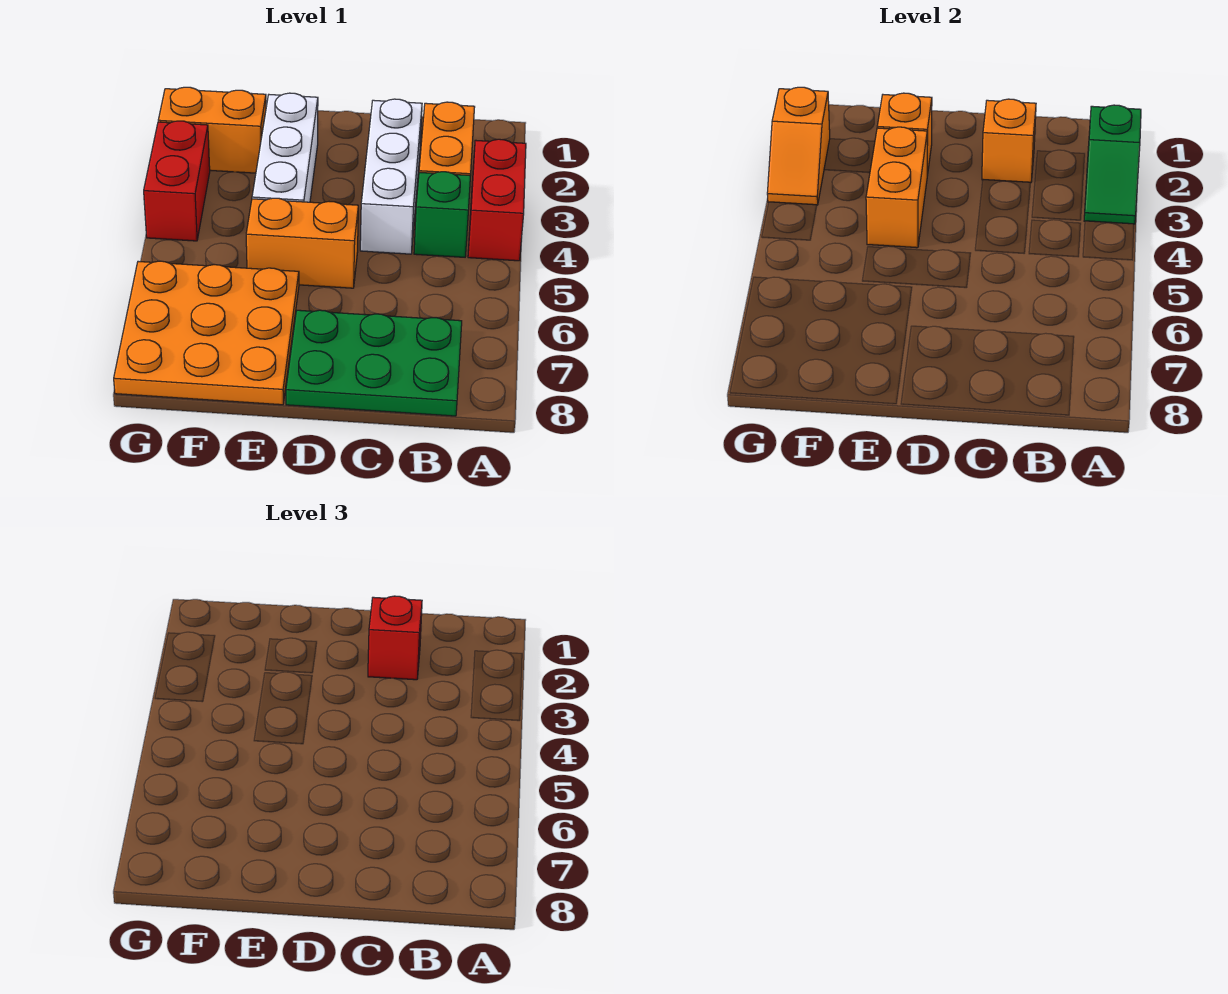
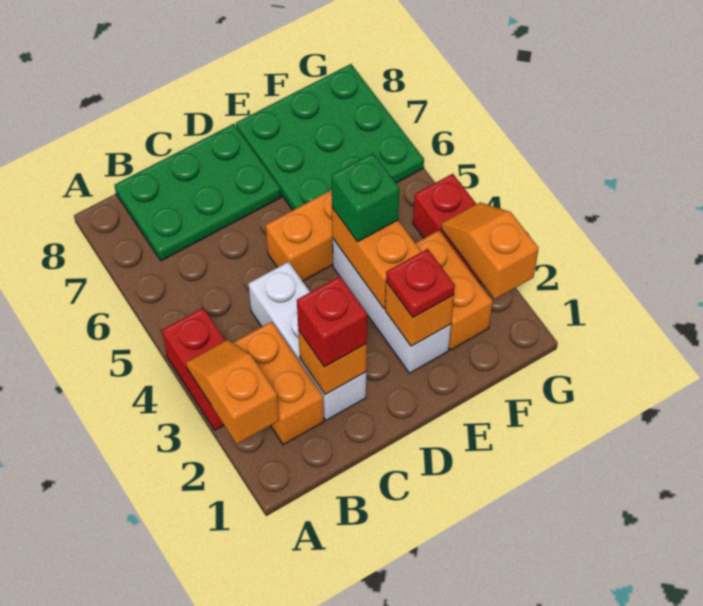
green 1x2 slope [1084,105,1141,224] -> orange 1x2 slope [186,340,279,444]
green 1x1 brick [414,172,471,257] -> green 1x1 brick moved to [331,153,400,242]
none -> red 1x1 plate [386,249,455,318]
orange 3x3 plate [114,261,299,405] -> green 3x3 plate [236,64,424,210]
orange 1x2 brick [158,87,266,173] -> orange 1x2 brick turned to [415,231,493,350]

